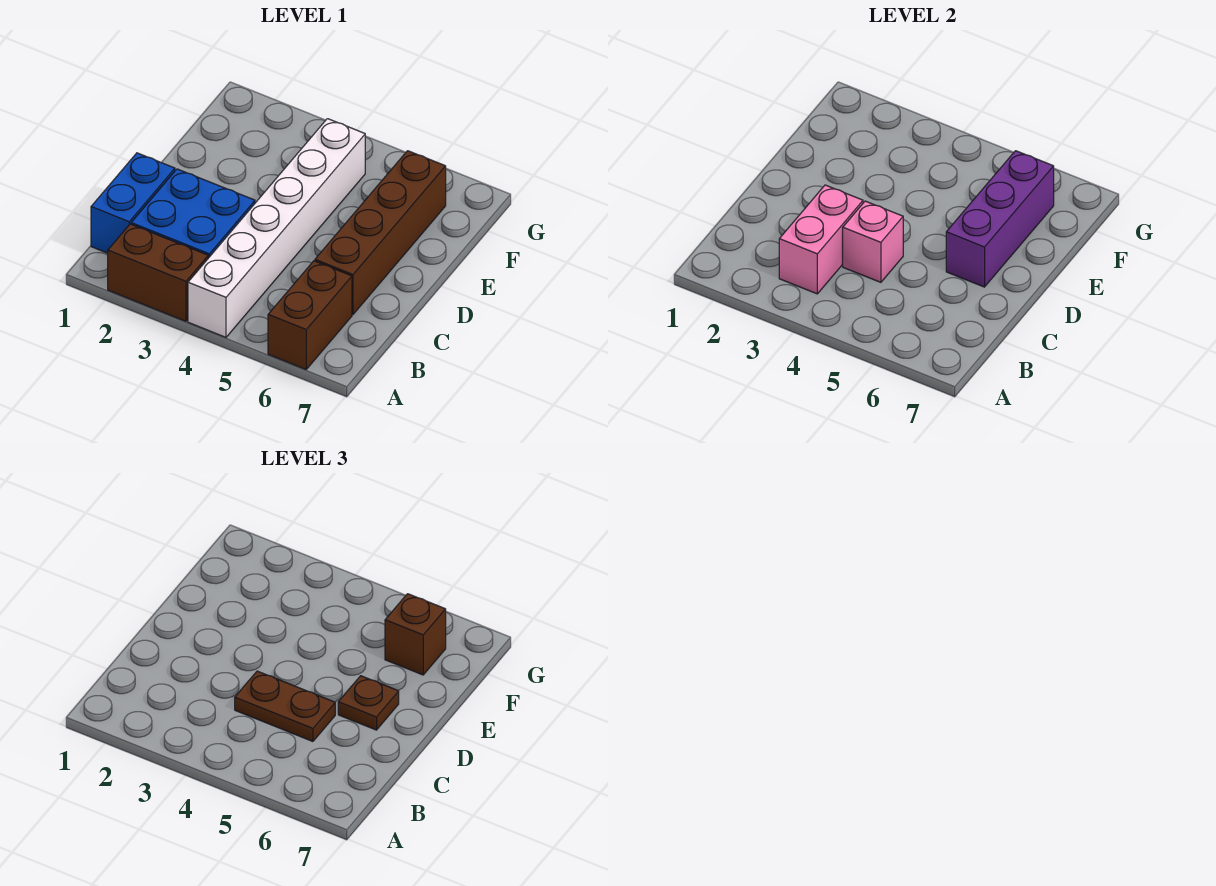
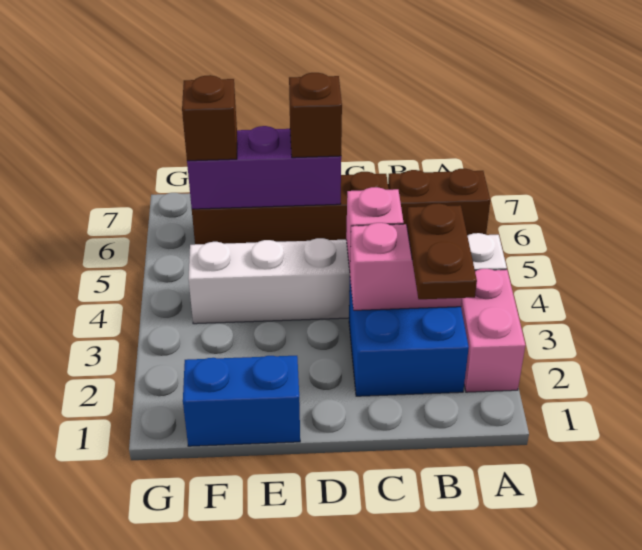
brown 1x2 brick [108,224,208,321] -> pink 1x2 brick [461,269,525,392]
blue 1x2 brick [91,153,175,253] -> blue 1x2 brick moved to [183,356,300,446]
brown 1x2 plate [235,671,335,741] -> brown 1x2 plate moved to [407,203,477,299]
brown 1x1 plate [338,676,399,730] -> brown 1x1 brick [289,73,342,158]

